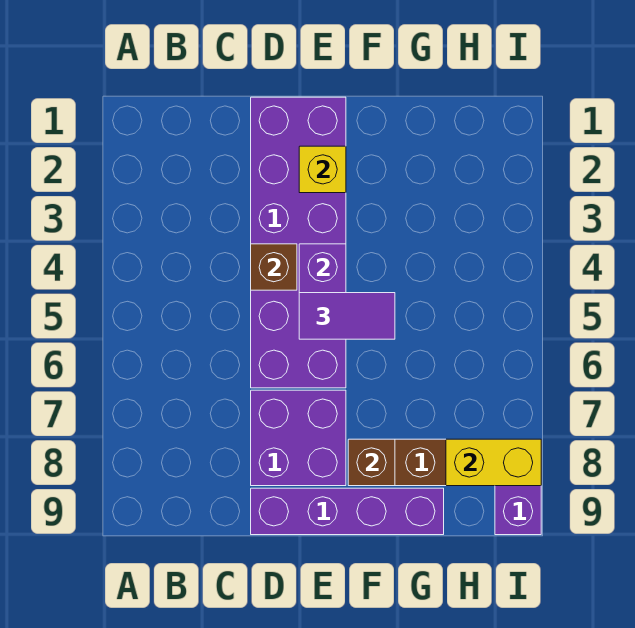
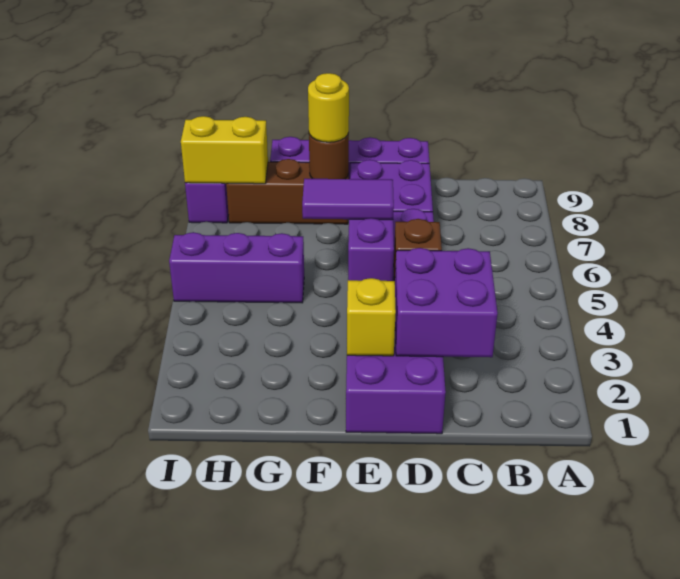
none -> purple 2x2 brick [395,248,498,357]
brown 1x1 brick [348,439,395,486] -> brown 1x1 round brick [309,133,349,179]
none -> yellow 1x1 round brick [308,73,349,142]
none -> purple 1x3 brick [169,232,304,303]

